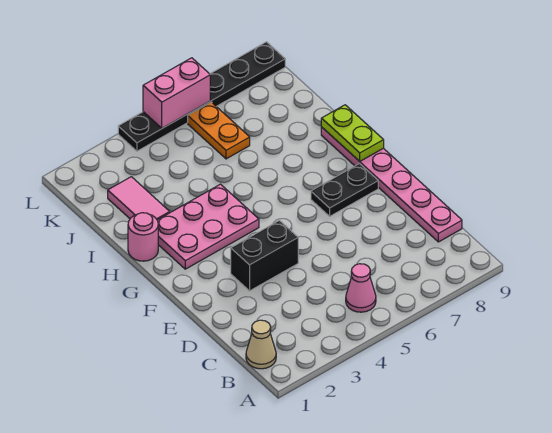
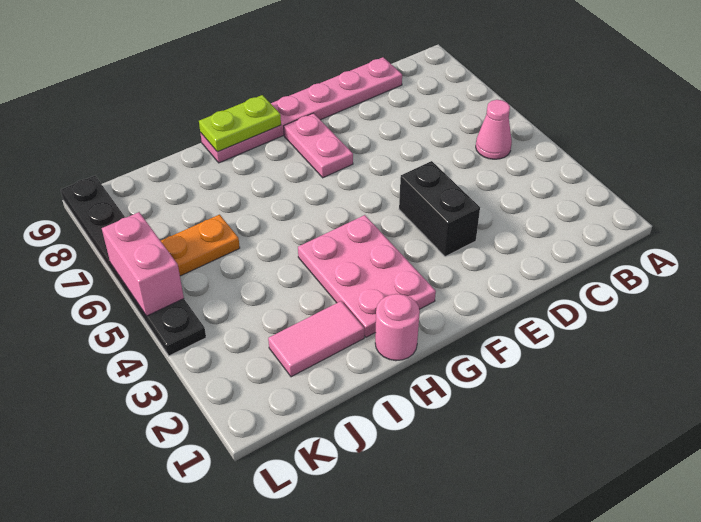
tan 1x1 cone [246,320,276,369] -> none
black 1x2 plate [311,164,378,216] -> pink 1x2 plate [284,113,353,178]

